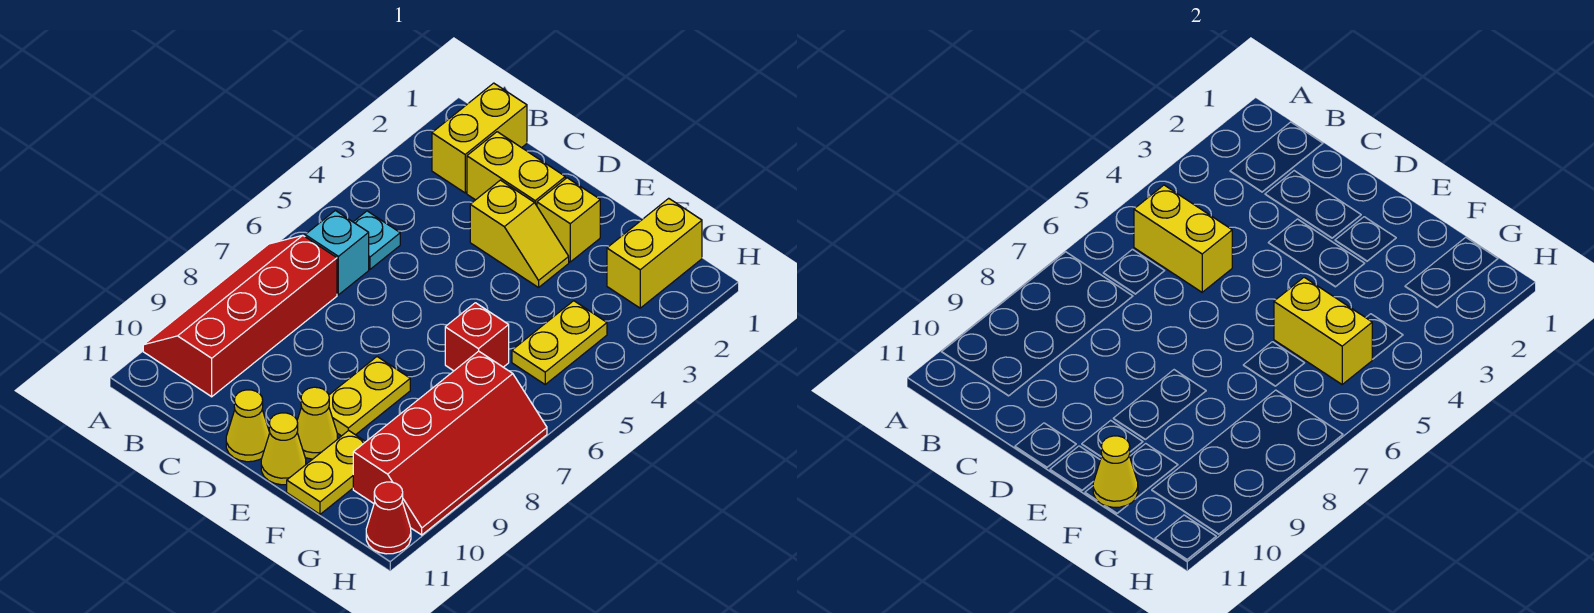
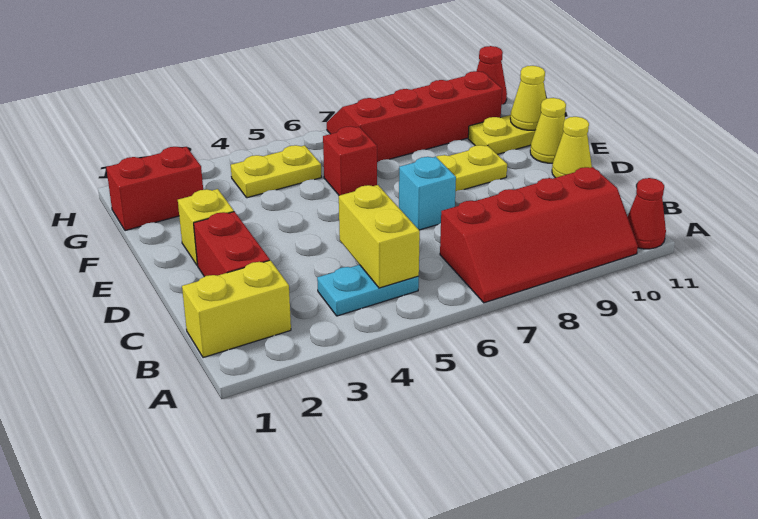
none -> red 1x1 cone [628,178,666,249]
cyan 1x1 plate [354,211,400,269] -> cyan 1x2 plate [317,265,419,316]
cyan 1x1 brick [305,210,369,295] -> cyan 1x1 brick moved to [399,157,456,230]
yellow 1x2 brick [467,132,565,206] -> red 1x2 brick [194,212,270,277]
yellow 1x2 slope [470,180,569,288] -> none
yellow 1x1 cone [297,387,338,459] -> none
yellow 1x2 brick [1274,277,1372,384] -> none
yellow 1x2 brick [607,198,702,308] -> red 1x2 brick [106,147,203,231]

